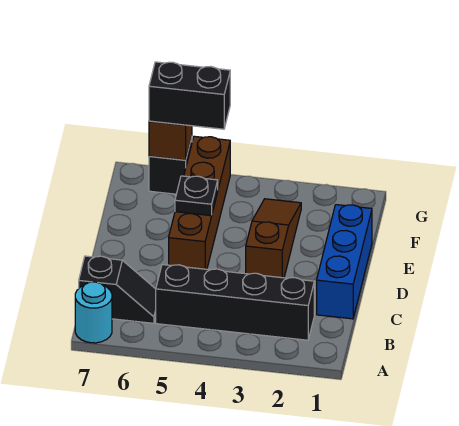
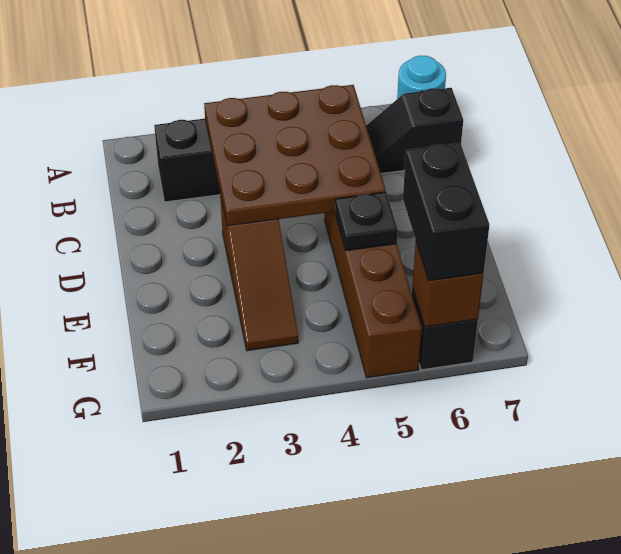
none -> brown 3x3 plate [204,85,386,226]
blue 1x3 brick [317,205,372,319] -> none
black 1x2 brick [149,62,230,129] -> black 1x2 brick turned to [403,143,489,281]

